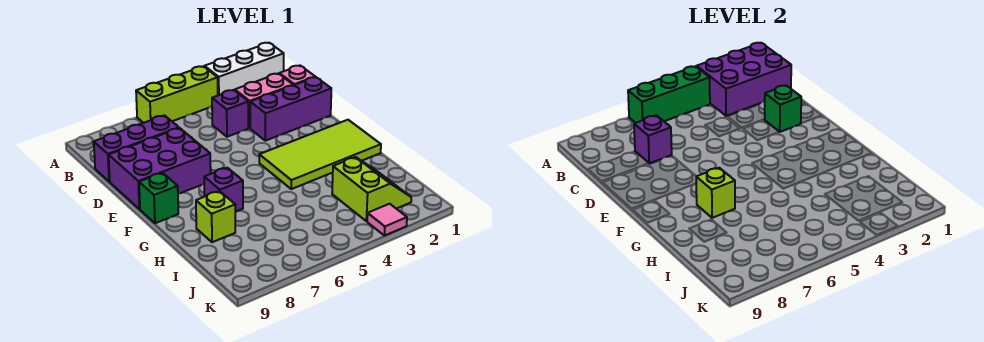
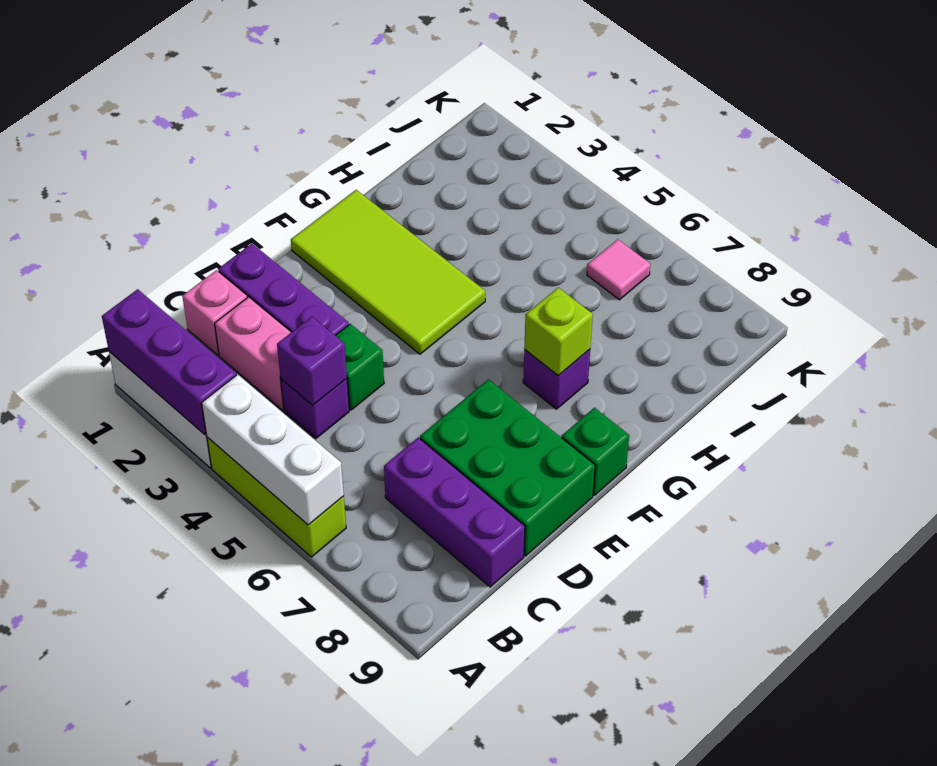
purple 2x3 brick [696,43,791,116] -> purple 1x3 brick [102,289,236,435]
green 1x3 brick [628,66,710,123] -> white 1x3 brick [202,374,344,525]
purple 1x1 brick [634,115,672,163] -> purple 1x1 brick moved to [277,317,347,405]
green 1x1 brick [765,85,801,132] -> green 1x1 brick moved to [335,324,384,410]
purple 2x3 brick [109,128,211,209] -> green 2x3 brick [420,379,595,556]
lime 1x1 brick [196,191,235,242] -> none
lime 2x2 slope [332,157,411,221] -> none
pink 1x1 tile [367,204,407,236] -> pink 1x1 tile moved to [587,239,650,300]

